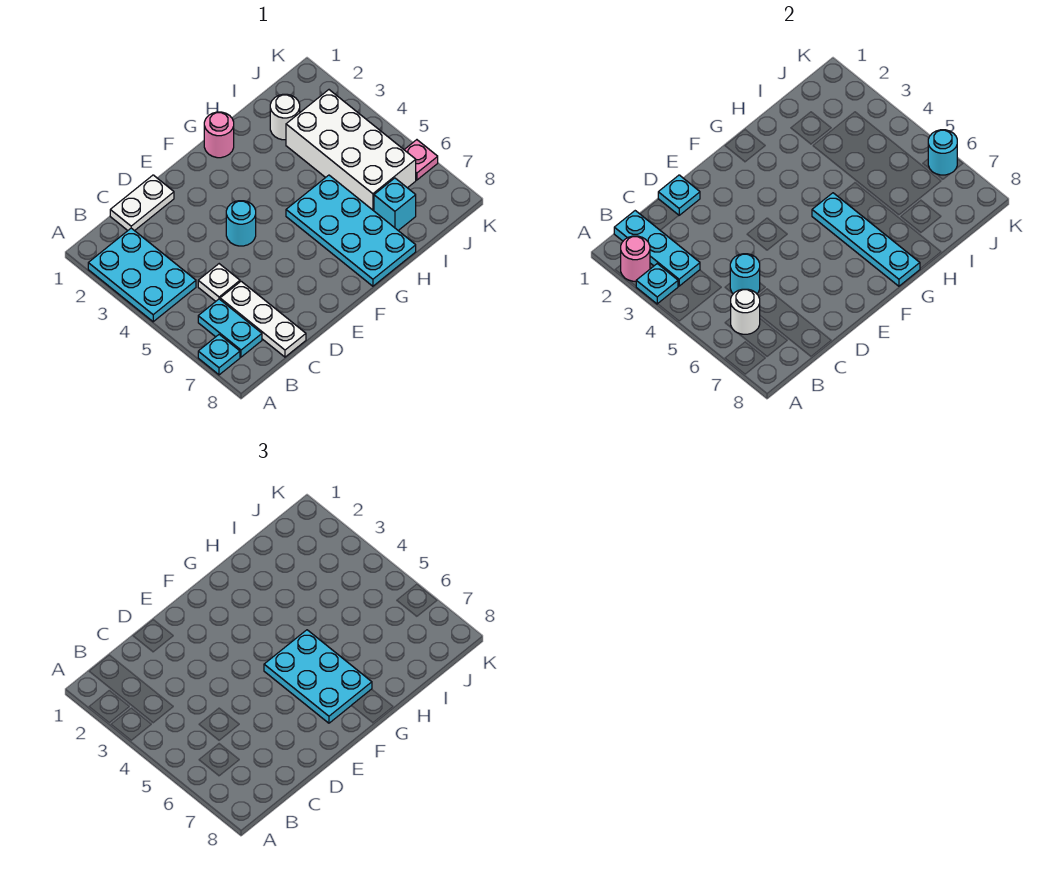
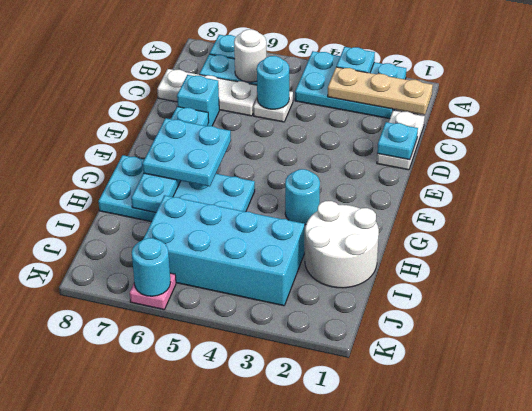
pink 1x1 round brick [621,236,650,281] -> none
cyan 1x3 plate [614,211,700,286] -> tan 1x3 plate [328,67,433,115]
cyan 1x1 round brick [226,201,256,246] -> cyan 1x1 round brick moved to [285,169,320,225]
cyan 2x3 plate [264,630,372,723] -> cyan 2x2 plate [142,118,231,186]
pink 1x1 round brick [204,112,234,158] -> none
cyan 1x4 plate [812,193,920,286] -> cyan 1x4 plate turned to [131,107,209,213]
white 1x1 round brick [270,94,300,140] -> white 2x2 round brick [305,201,379,288]
white 2x4 brick [286,90,416,211] -> cyan 2x4 brick [143,195,305,306]
cyan 1x1 brick [374,178,416,231] -> cyan 1x1 brick moved to [177,75,219,126]

